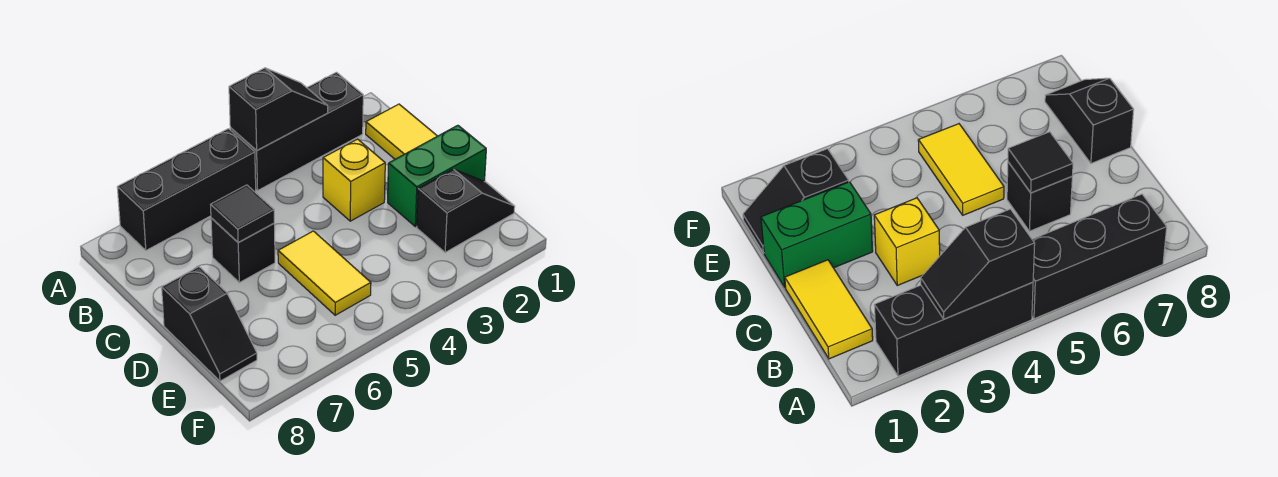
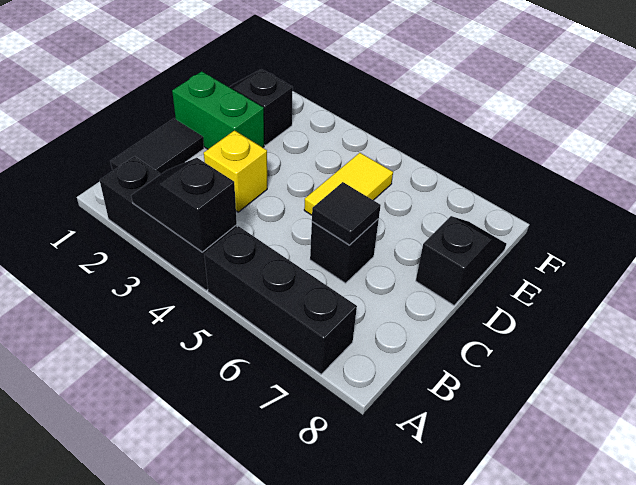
yellow 1x2 tile [366,104,437,159] -> black 1x2 tile [110,119,204,174]

